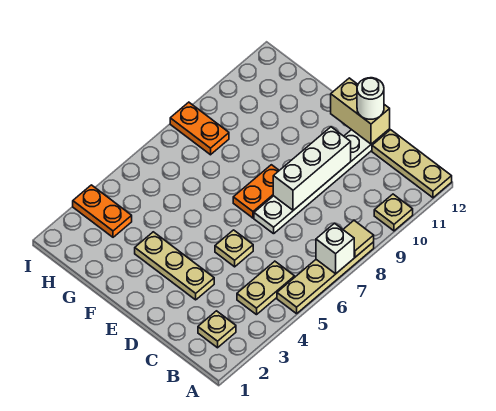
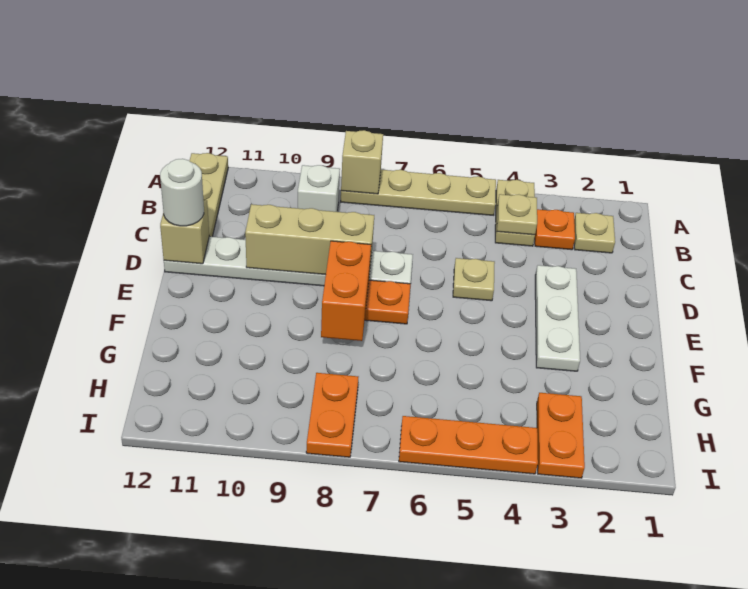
white 1x1 brick [316,223,354,274] -> white 1x1 brick moved to [298,165,340,212]
tan 1x1 tile [343,221,374,257] -> tan 1x1 brick [341,130,383,194]
tan 1x1 plate [374,194,413,231] -> tan 1x1 plate moved to [497,194,537,235]
none -> orange 1x1 plate [535,209,575,250]
tan 1x2 plate [237,261,295,315] -> tan 1x2 plate turned to [495,180,535,246]
tan 1x3 plate [135,232,214,300] -> white 1x3 plate [535,265,580,371]
white 1x3 brick [273,127,351,210] -> tan 1x3 brick [245,204,374,275]
tan 1x2 brick [331,78,390,144] -> tan 1x1 brick [160,200,210,264]
none -> orange 1x2 brick [321,241,371,341]
none -> orange 1x3 plate [399,416,538,474]

